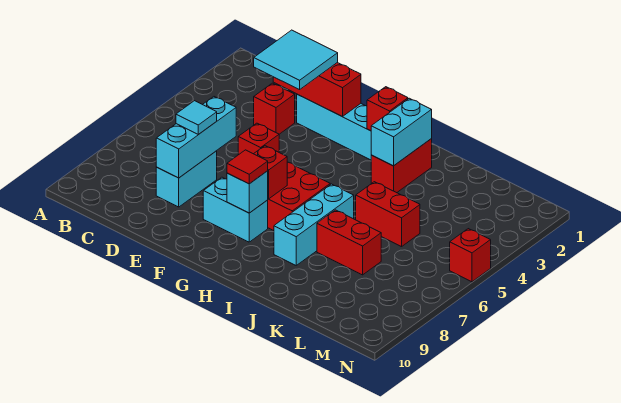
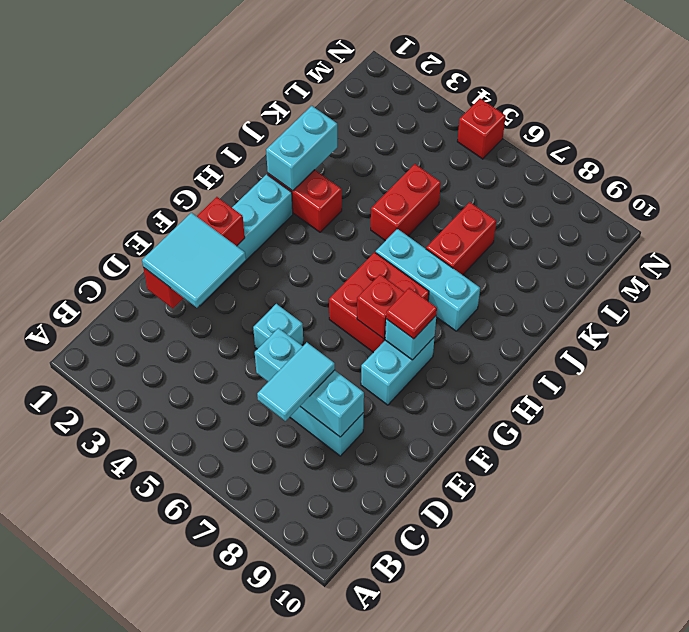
red 1x1 brick [254,83,295,134] -> none
cyan 1x1 tile [176,101,217,135] -> cyan 1x2 tile [257,342,335,421]
red 1x1 brick [238,123,279,155] -> cyan 1x1 brick [253,304,303,349]
red 1x1 brick [367,87,408,131] -> none
cyan 1x2 brick [371,98,432,166] -> cyan 1x2 brick turned to [266,106,337,191]

